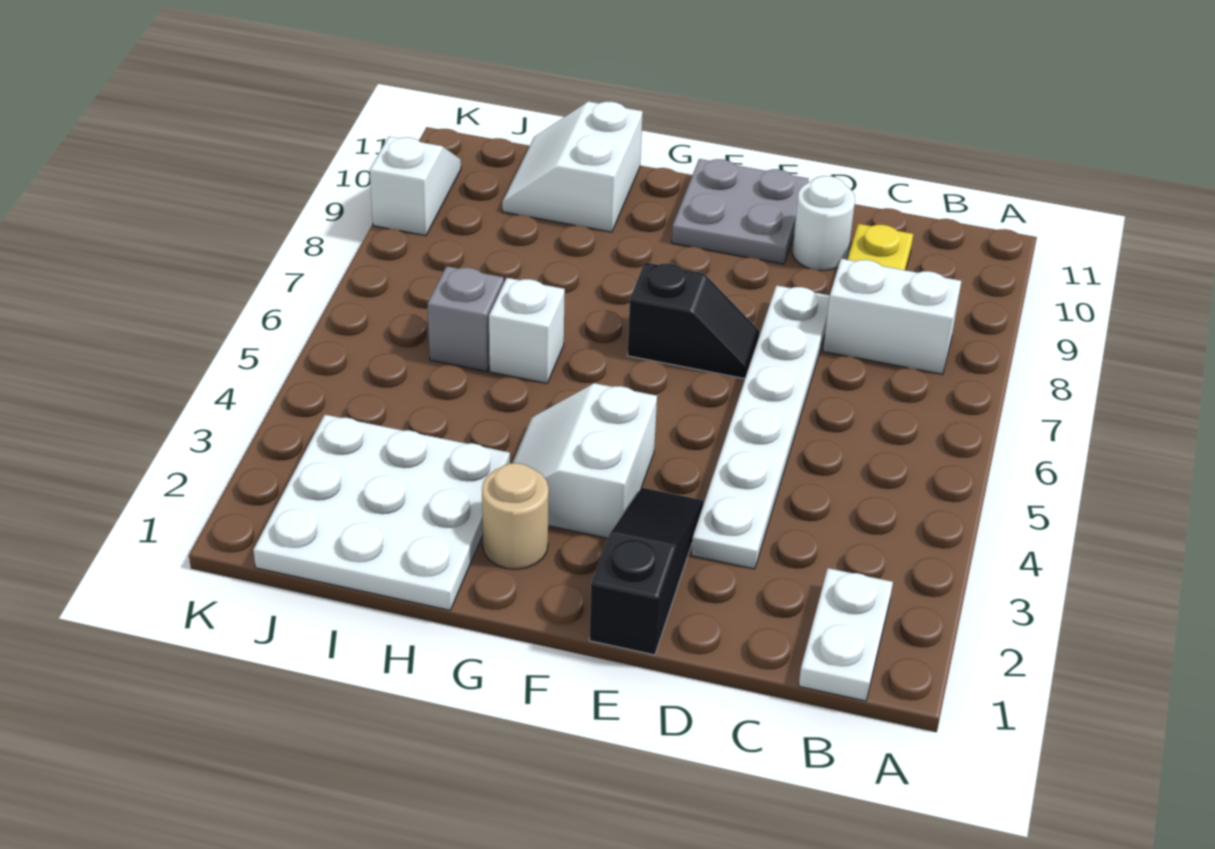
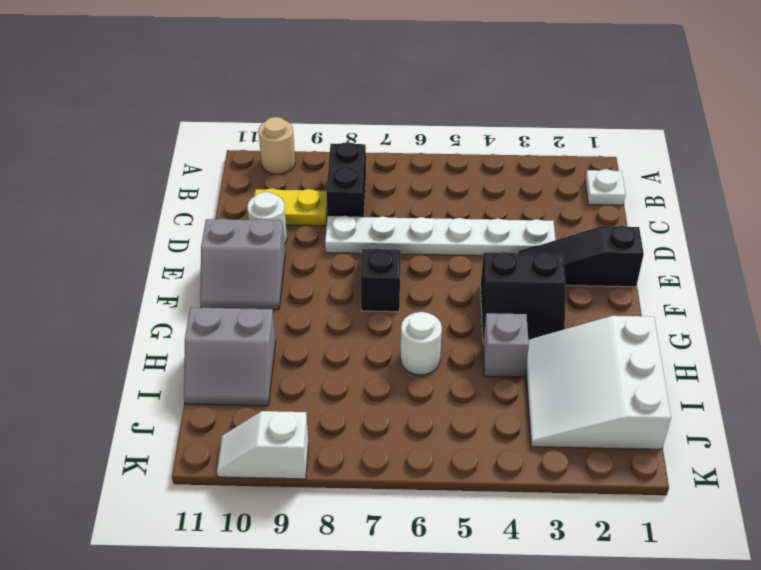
white 1x2 plate [799,568,893,701] -> white 1x1 plate [585,169,625,205]
white 1x2 brick [823,259,961,374] -> black 1x2 brick [326,142,366,217]
grey 2x2 plate [672,159,808,264] -> grey 2x2 slope [200,218,285,309]
white 2x2 slope [513,383,657,538] -> black 2x2 slope [481,252,566,340]
tan 1x1 round brick [482,463,549,569] -> tan 1x1 round brick moved to [258,117,295,174]
white 3x3 plate [253,415,510,610] -> white 3x3 slope [526,316,671,449]
white 1x1 brick [489,278,565,383] -> white 1x1 round brick [400,312,442,375]
white 2x2 slope [502,101,643,232] -> grey 2x2 slope [184,308,276,406]
grey 1x1 brick [428,266,504,371] -> grey 1x1 brick moved to [483,313,529,377]

